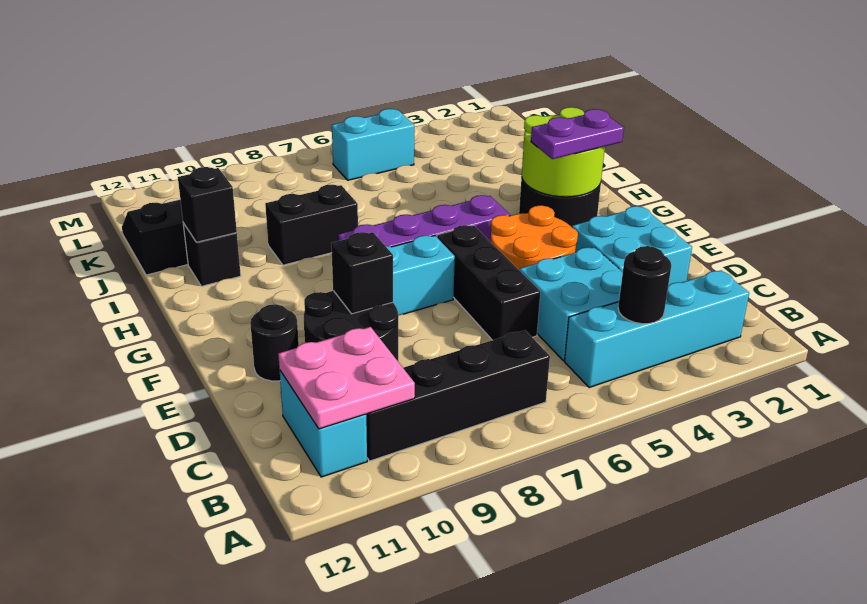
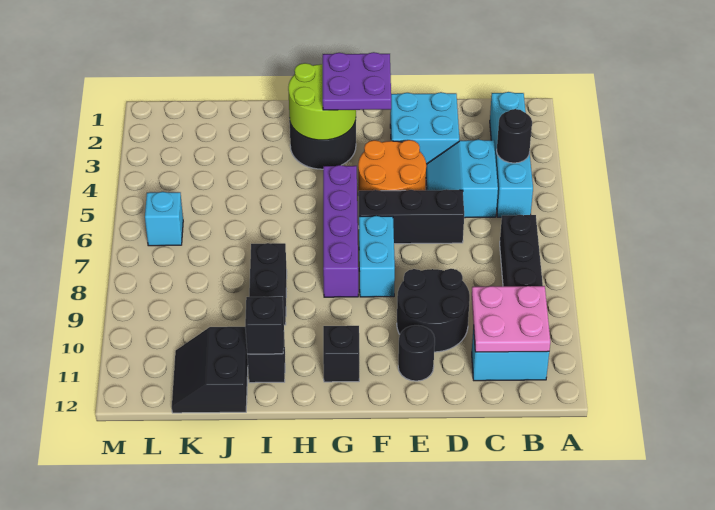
cyan 2x2 brick [520,247,623,361] -> cyan 2x2 slope [426,139,498,218]
black 1x1 brick [331,232,393,314] -> black 1x1 brick moved to [323,326,359,382]
purple 1x2 plate [531,109,624,159] -> purple 2x2 plate [323,52,391,110]
cyan 1x2 brick [332,109,414,180] -> cyan 1x1 brick [145,192,183,246]

